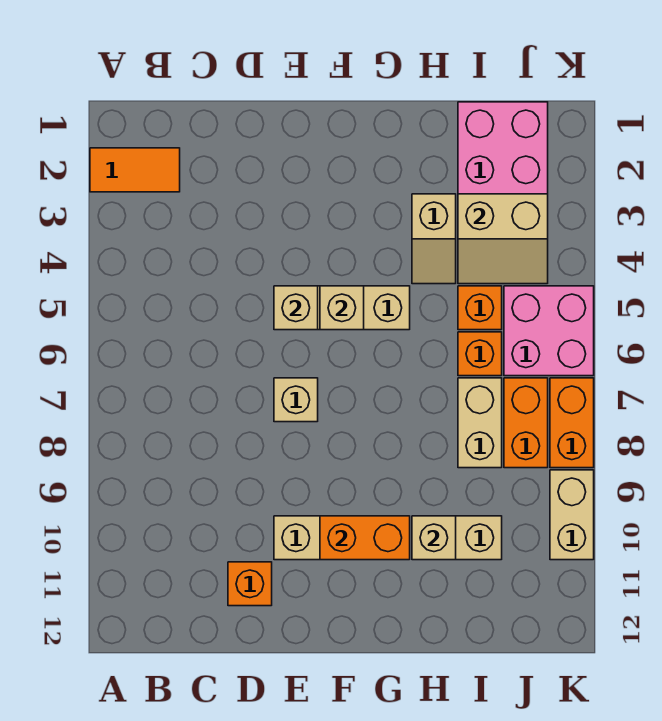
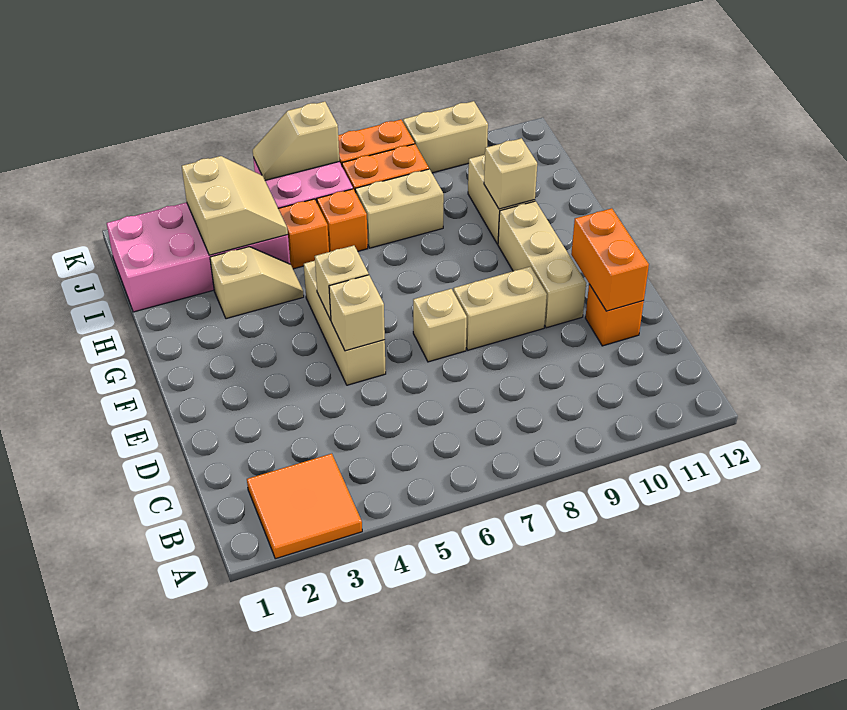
orange 1x2 tile [90,148,180,192] -> orange 2x2 tile [247,454,362,559]
none -> tan 1x2 brick [453,267,547,350]
orange 1x2 brick [320,516,410,560] -> orange 1x2 brick moved to [571,208,649,311]
none -> tan 1x2 slope [253,102,339,180]

